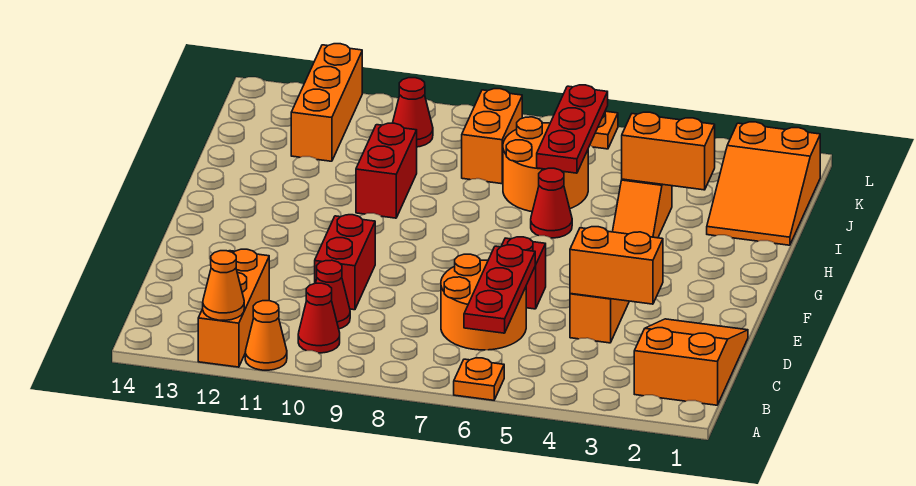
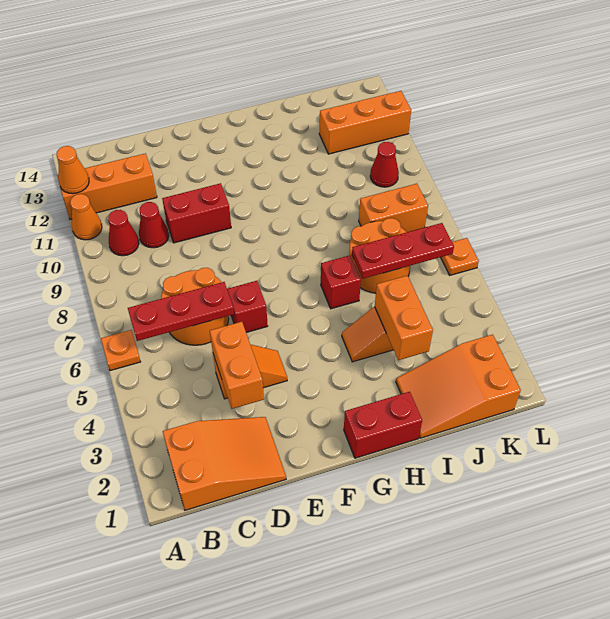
red 1x1 cone [531,168,572,238] -> red 1x1 brick [321,255,361,309]
red 1x2 brick [356,123,417,218] -> red 1x2 brick moved to [344,392,422,458]

